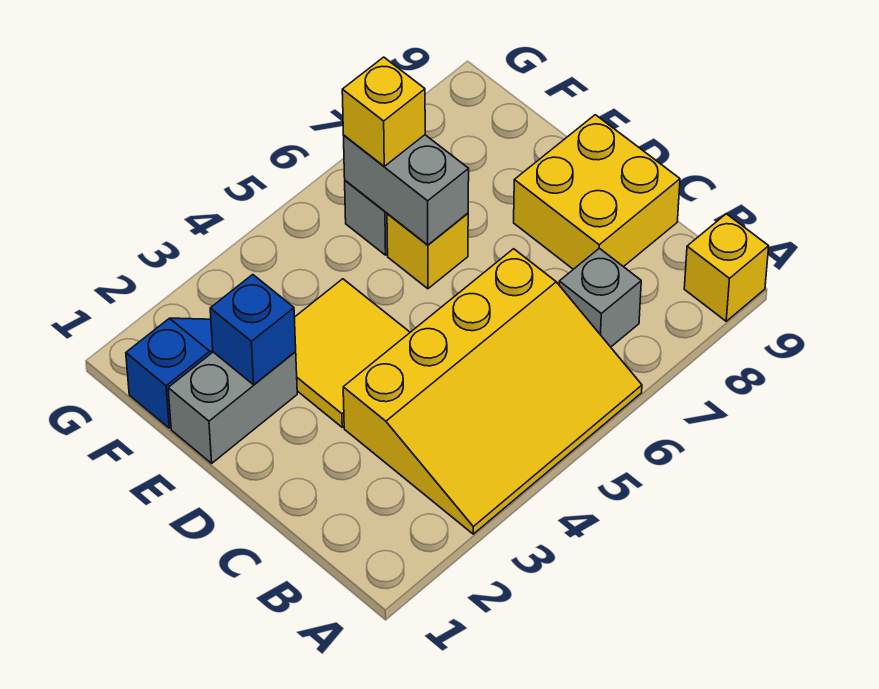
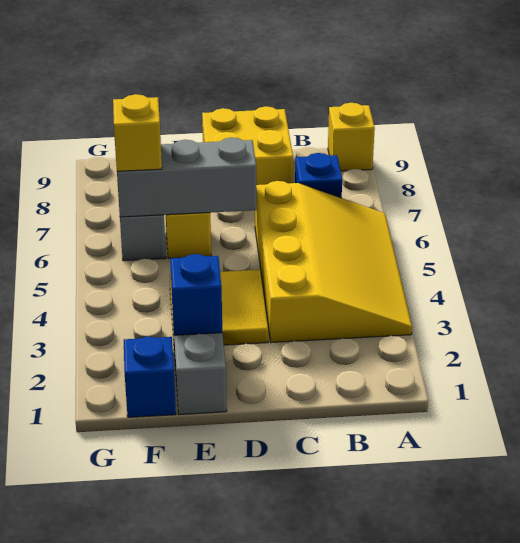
grey 1x1 brick [559,248,641,347] -> blue 1x1 brick [295,153,342,198]
grey 1x2 brick [344,135,469,245] -> grey 1x3 brick [117,138,256,217]

